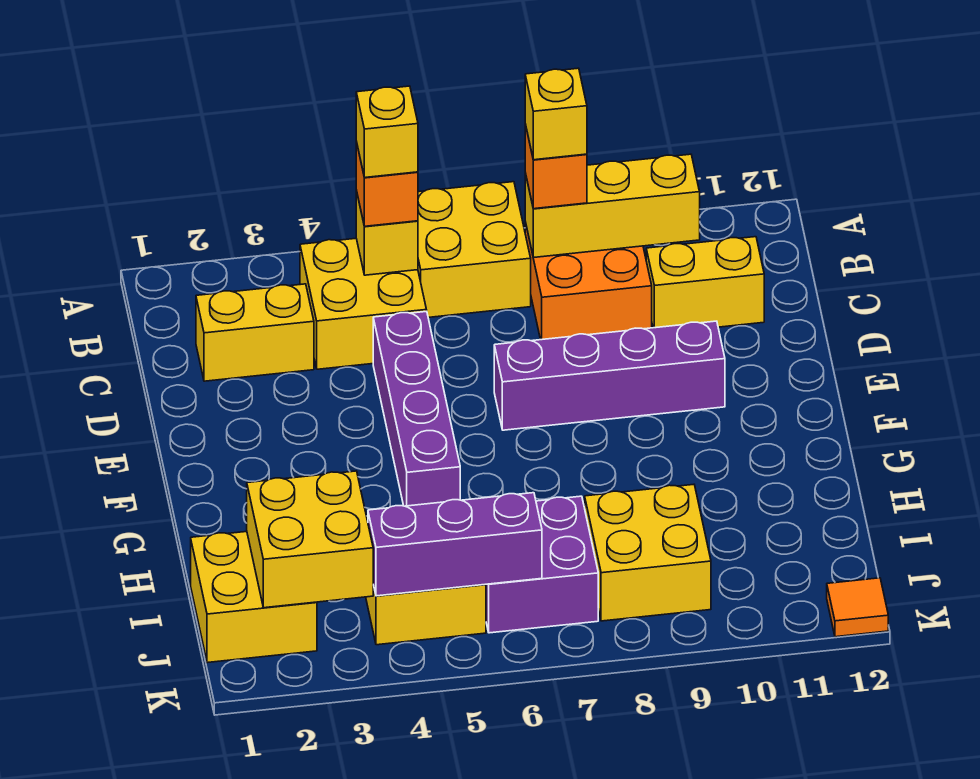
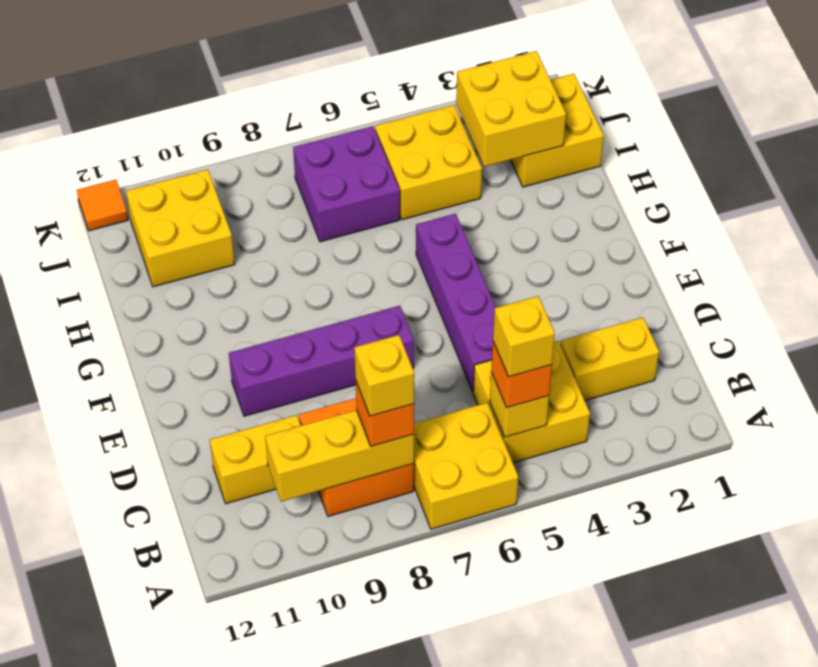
yellow 2x2 brick [585,484,711,621] -> yellow 2x2 brick moved to [126,169,235,287]
purple 1x3 brick [368,493,542,596] -> none

